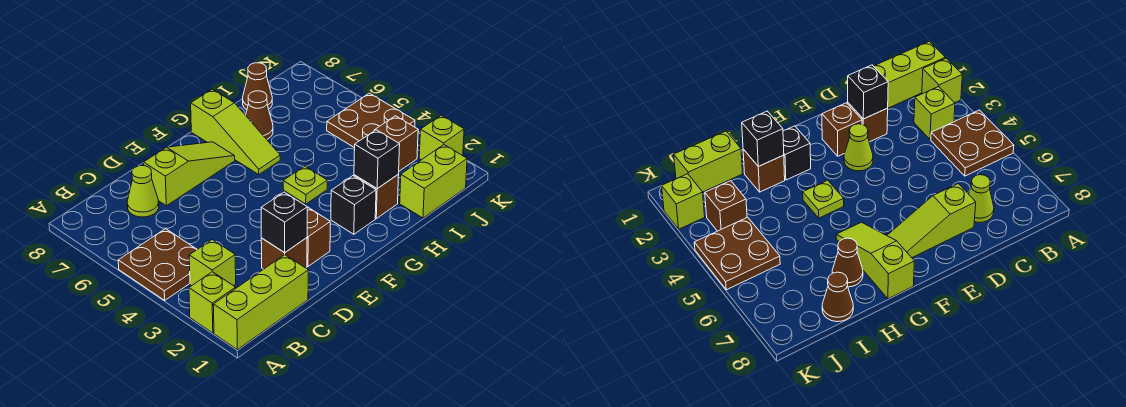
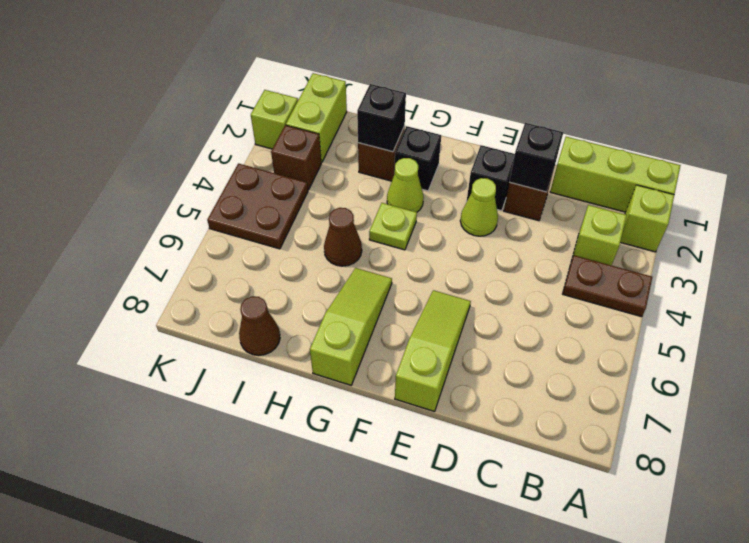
brown 2x2 plate [118,229,197,300] -> brown 1x2 plate [563,255,652,317]
lime 1x1 cone [127,166,159,217] -> lime 1x1 cone moved to [387,158,424,212]
lime 1x3 slope [144,142,235,206] -> lime 1x3 slope turned to [395,290,471,412]
brown 1x1 brick [307,207,330,266] -> black 1x1 brick [467,145,515,211]
brown 1x1 cone [246,91,273,139] -> brown 1x1 cone moved to [324,208,362,266]
lime 1x2 brick [400,145,467,218] -> lime 1x2 brick turned to [286,73,347,162]

